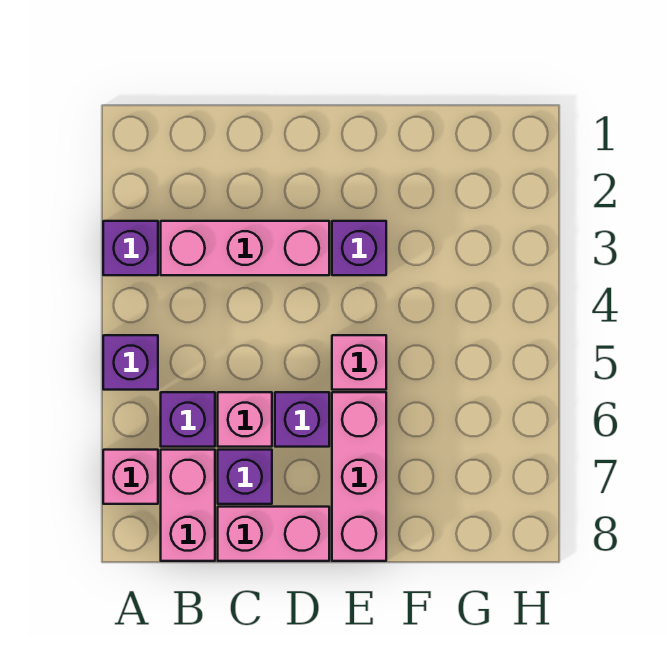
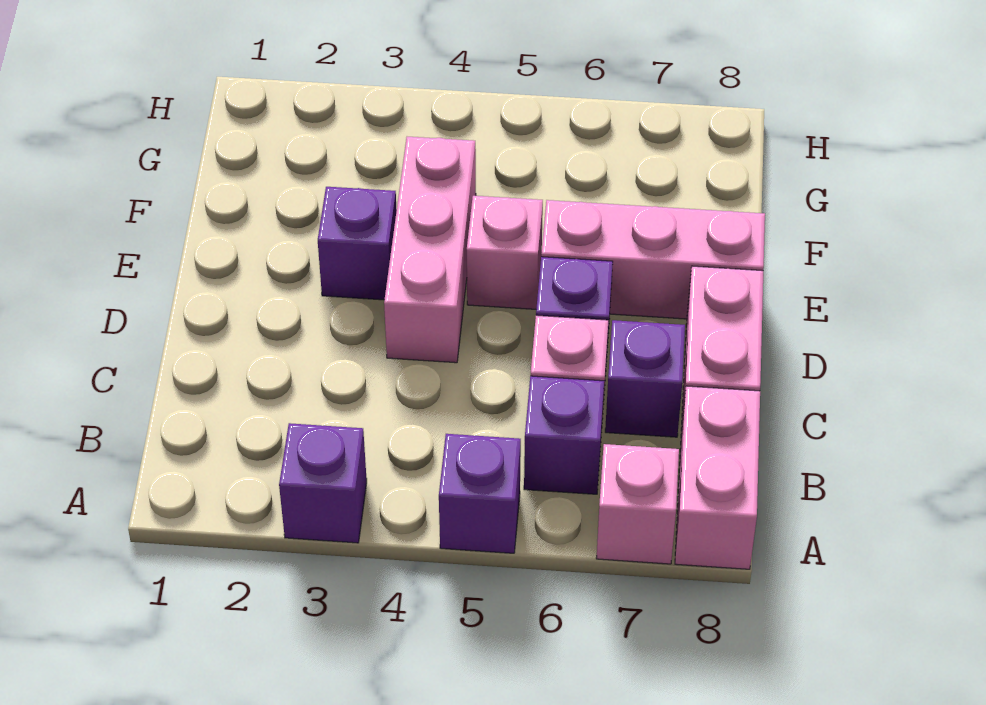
pink 1x3 brick [161,221,329,275] -> pink 1x3 brick moved to [384,137,476,363]
pink 1x2 brick [161,450,215,561] -> pink 1x2 brick turned to [675,386,760,569]

